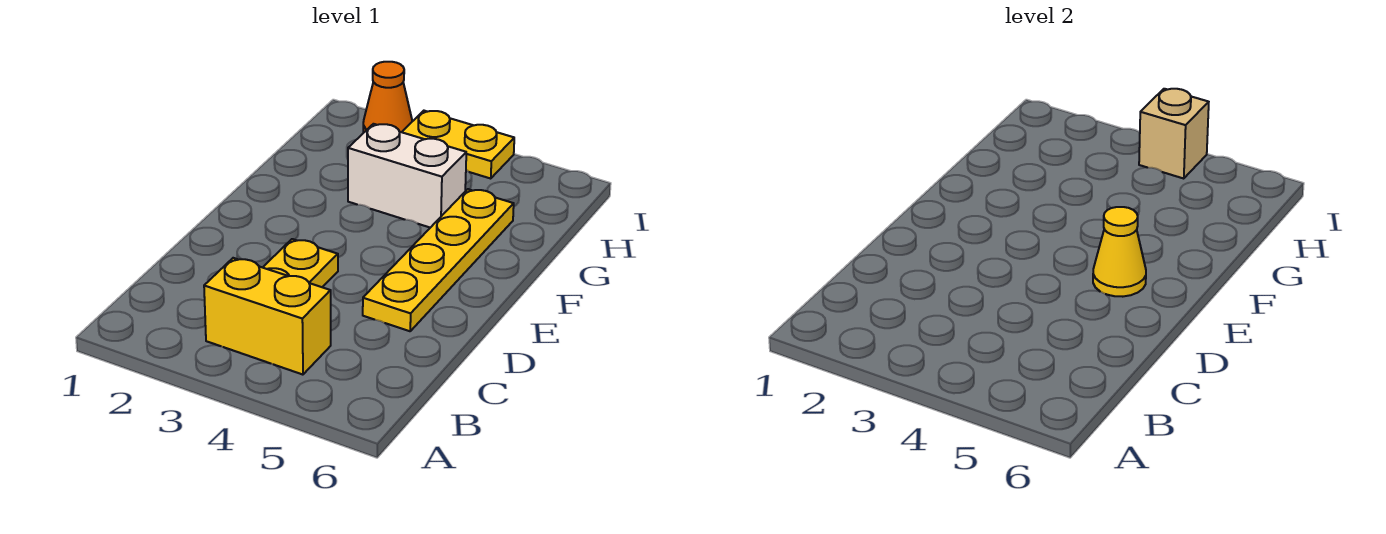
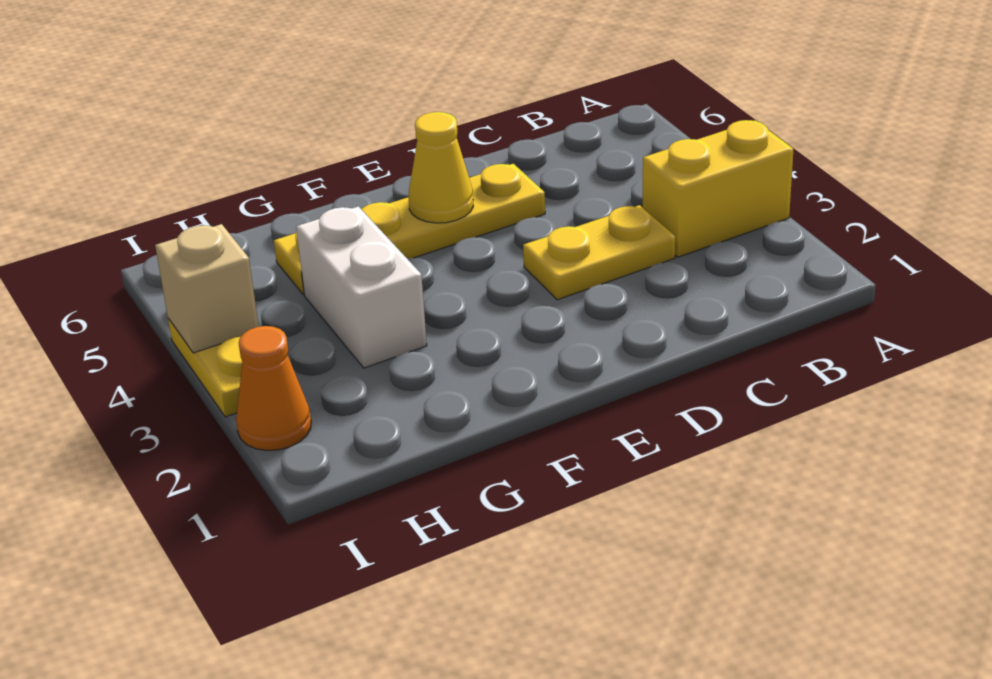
yellow 1x2 brick [204,258,331,375] -> yellow 1x2 brick turned to [643,120,794,257]

